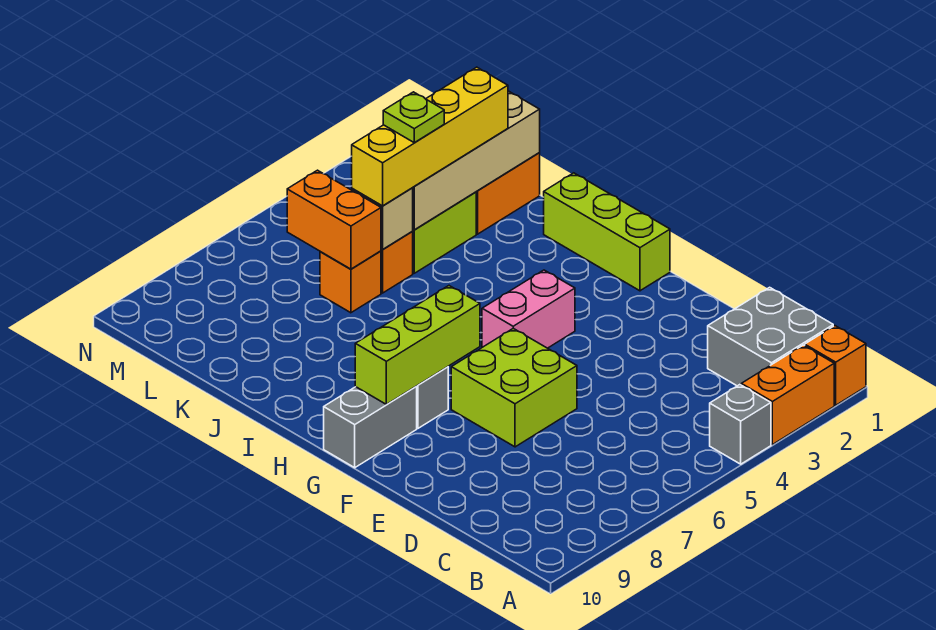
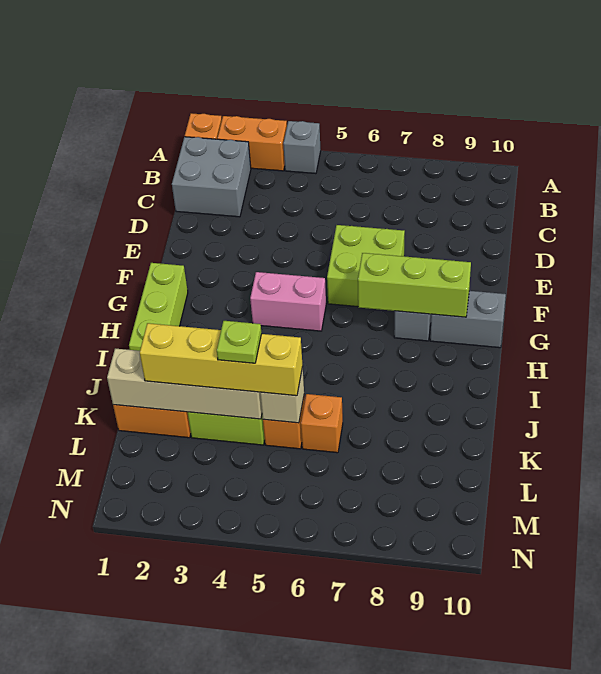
orange 1x2 brick [287,170,381,269] -> none

